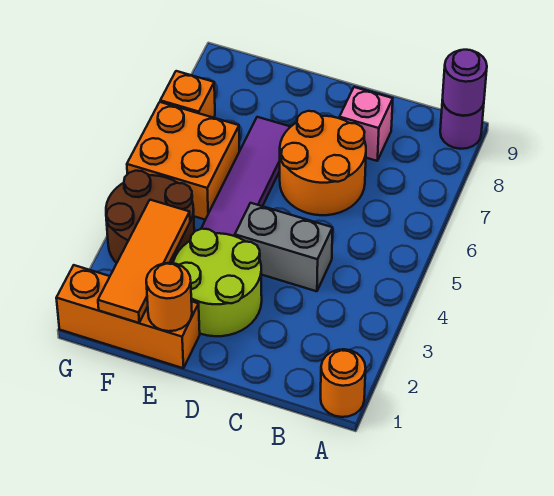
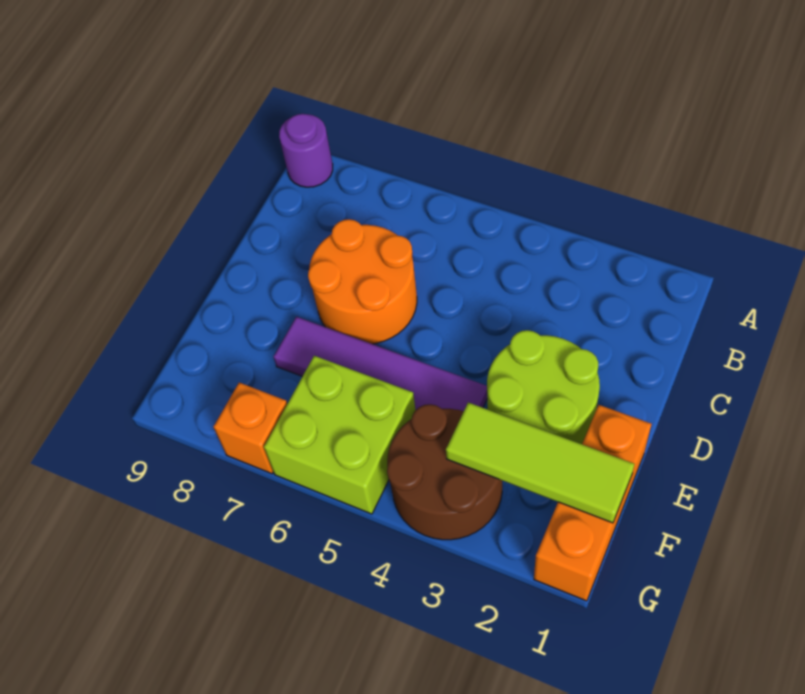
orange 1x1 round brick [321,349,366,417] -> none
purple 1x1 round brick [442,50,487,116] -> none
grey 1x2 brick [235,203,333,291] -> none
pink 1x1 brick [339,87,393,161] -> none
orange 1x1 round brick [146,263,192,331] -> none
orange 1x3 tile [98,200,190,323] -> lime 1x3 tile [446,402,634,523]
orange 2x2 brick [127,102,239,220] -> lime 2x2 brick [264,356,415,514]

